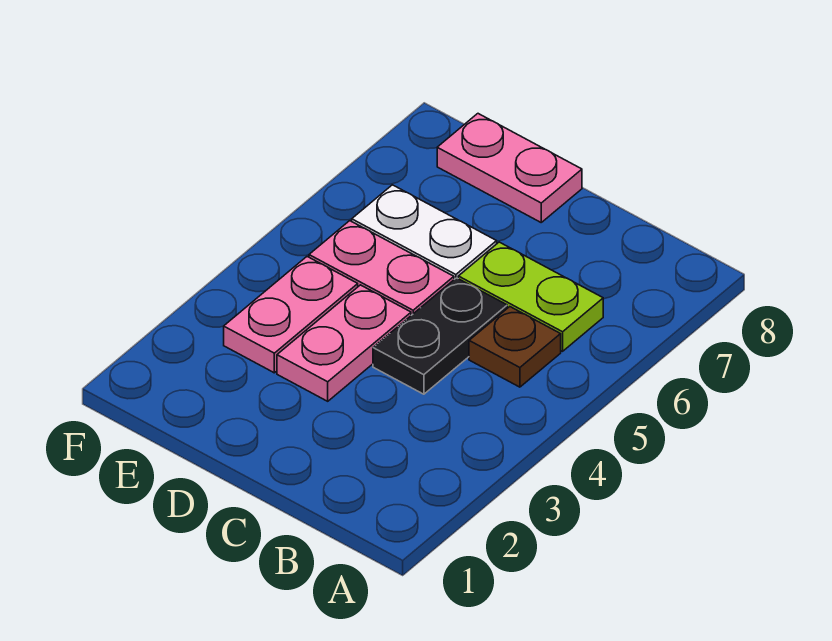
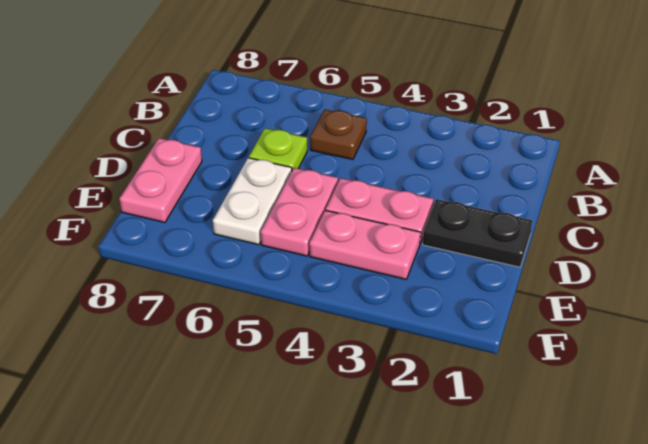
lime 1x2 plate [458,242,603,351] -> lime 1x1 plate [249,128,307,170]
black 1x2 plate [373,278,507,394] -> black 1x2 plate moved to [423,199,532,267]

